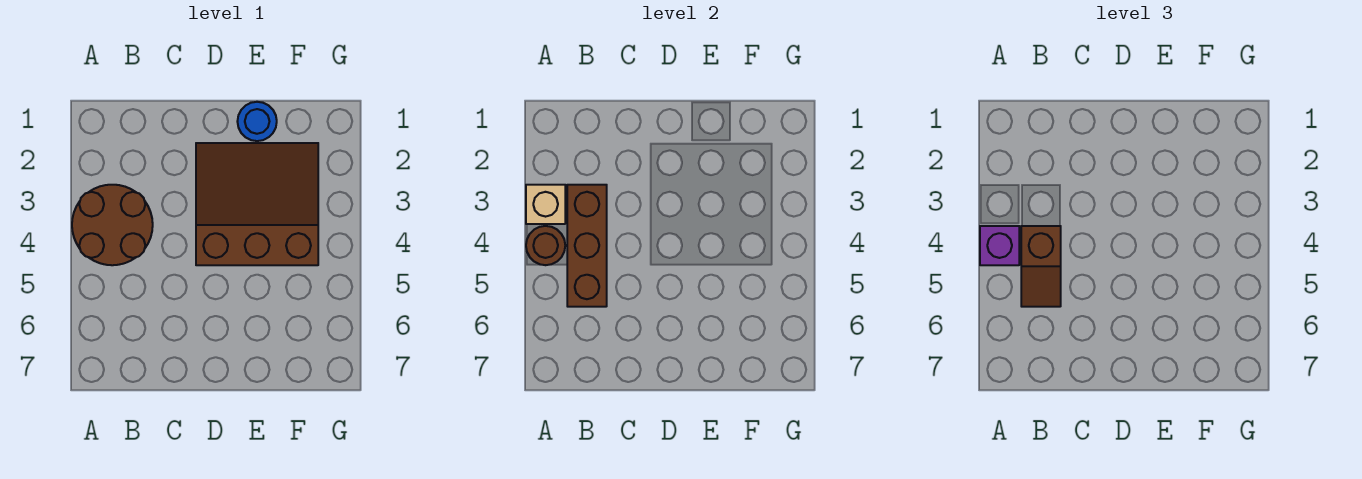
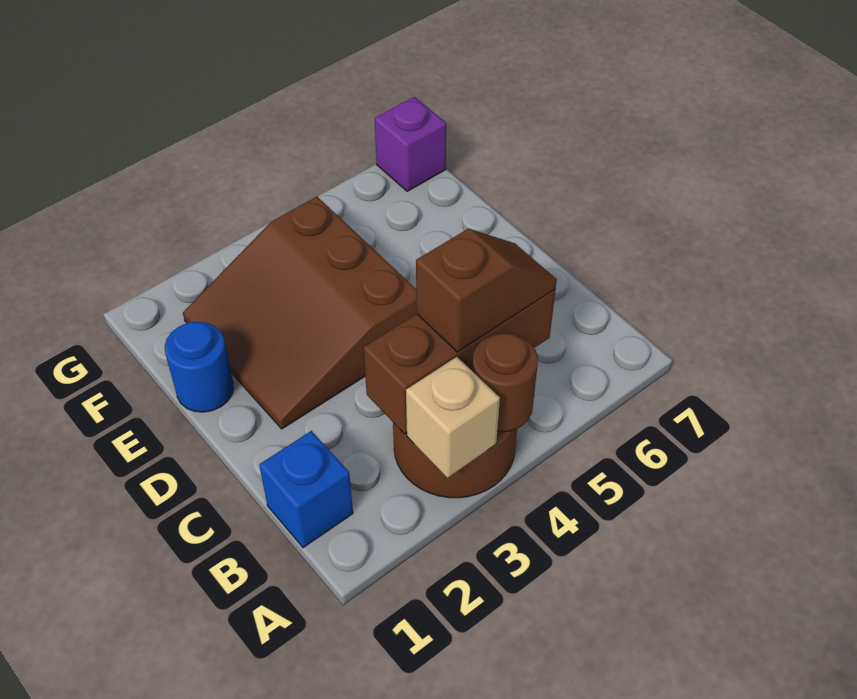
purple 1x1 brick [980,226,1019,265] -> purple 1x1 brick moved to [375,97,446,191]
none -> blue 1x1 brick [259,431,353,548]

